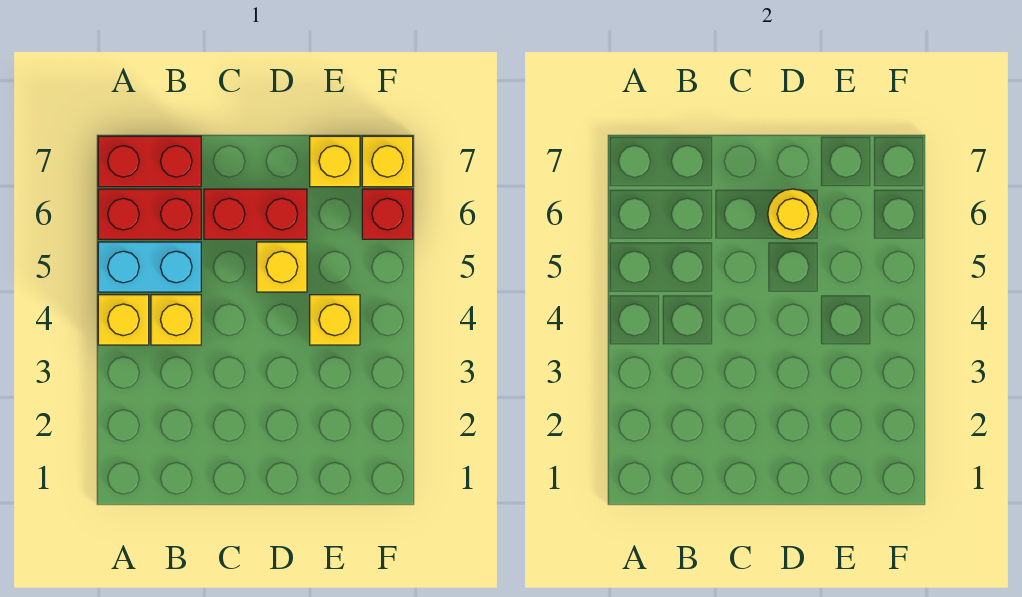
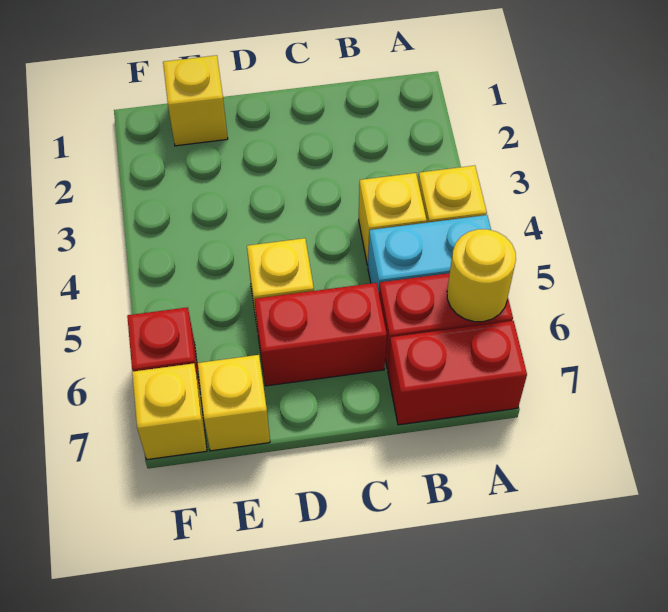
yellow 1x1 round brick [768,189,818,239] -> yellow 1x1 round brick moved to [447,229,516,322]
yellow 1x1 brick [310,295,360,345] -> yellow 1x1 brick moved to [163,55,228,146]

